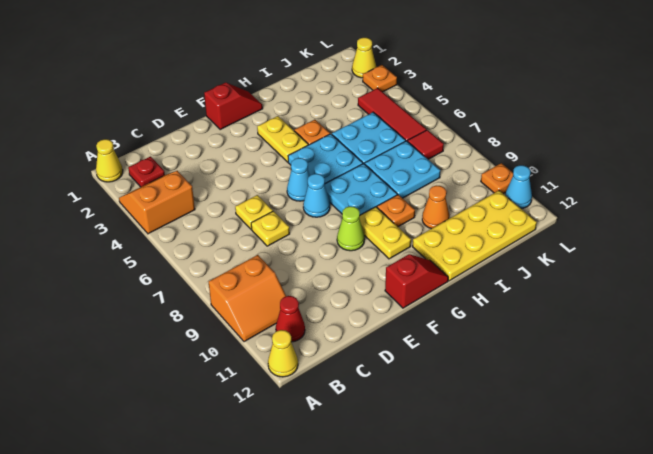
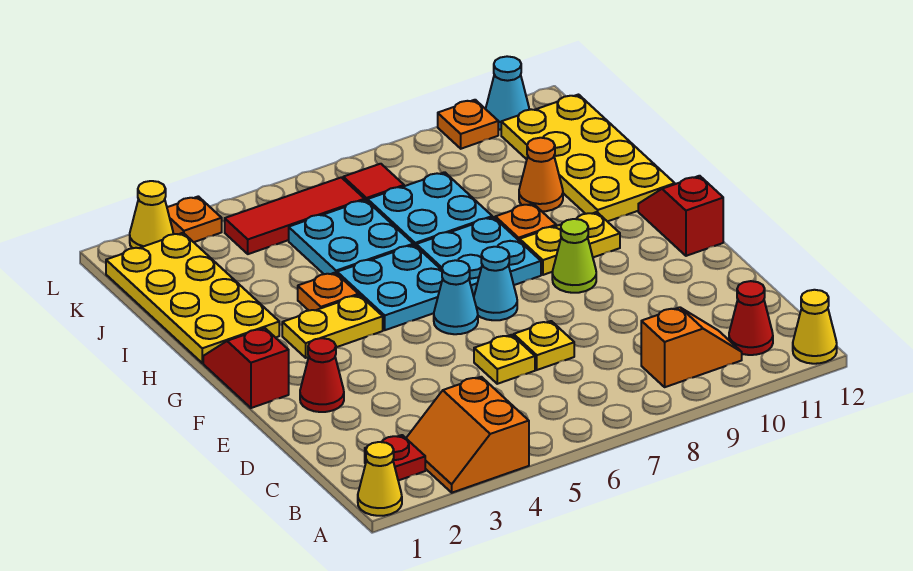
orange 2x2 slope [209,255,286,342] -> orange 1x2 slope [641,307,742,387]
none -> red 1x1 cone [300,338,344,412]
none -> yellow 2x4 plate [106,233,279,363]

